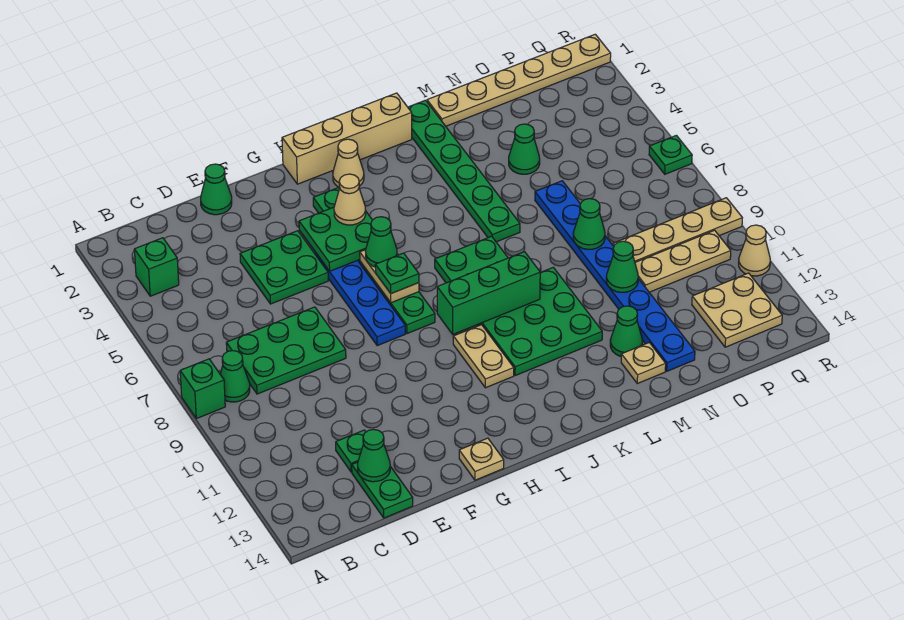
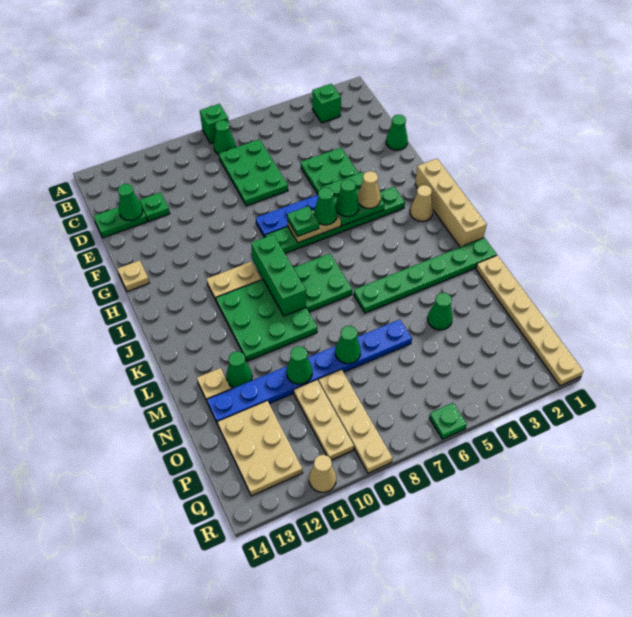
none -> green 1x1 cone [336,179,359,217]
tan 2x2 plate [692,273,782,347] -> tan 2x3 plate [218,401,303,496]

